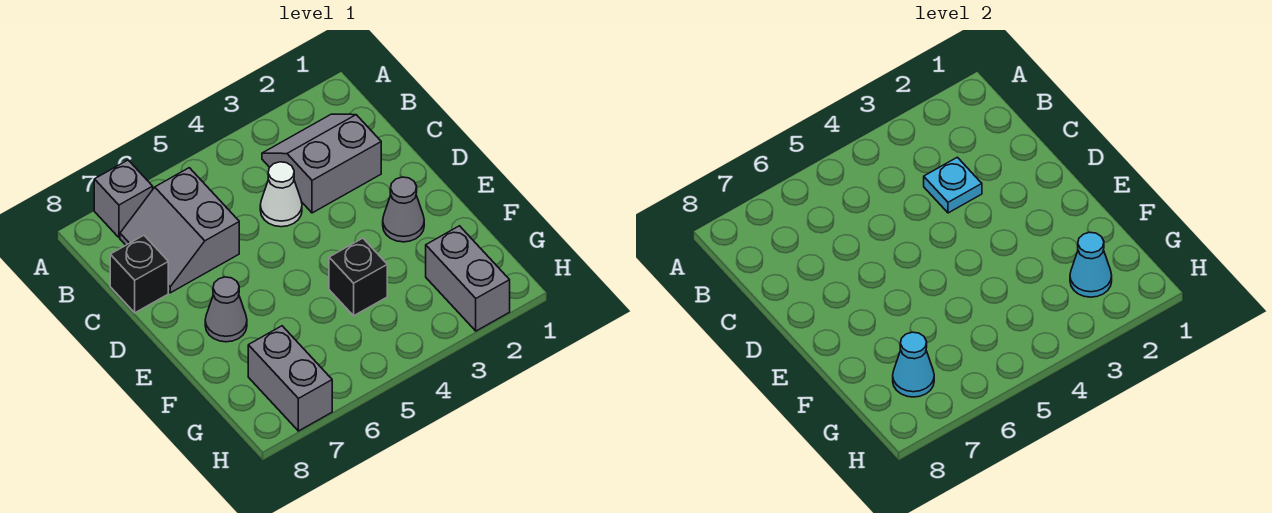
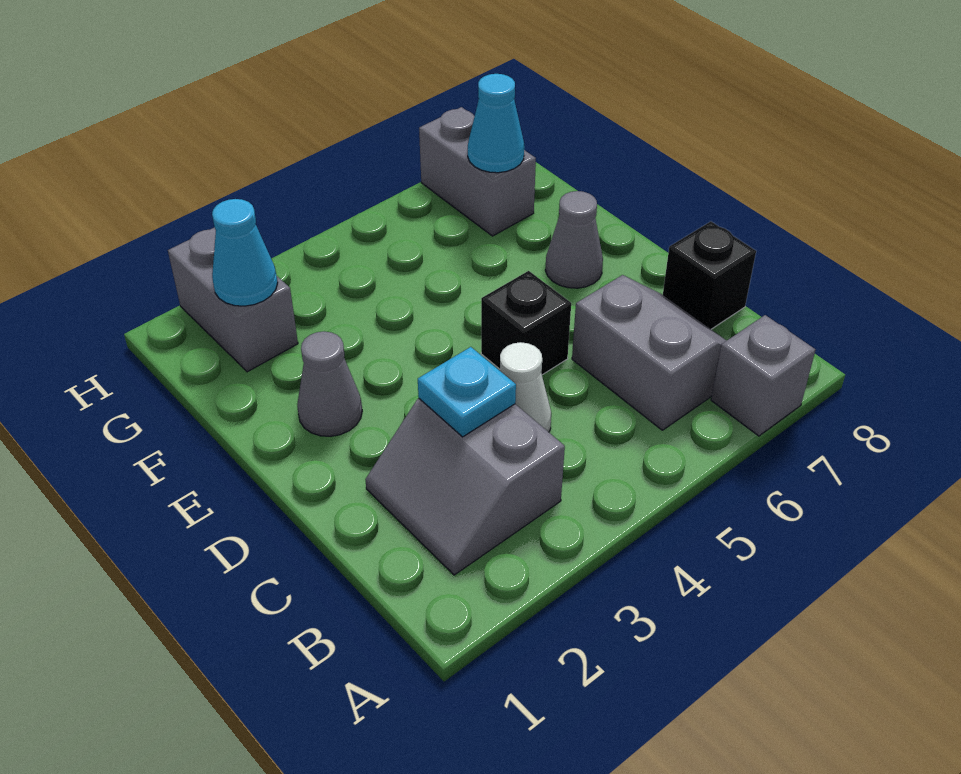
grey 2x2 slope [262,114,381,213] -> grey 2x2 slope turned to [365,399,565,575]
black 1x1 brick [329,238,387,316] -> black 1x1 brick moved to [481,271,571,375]

